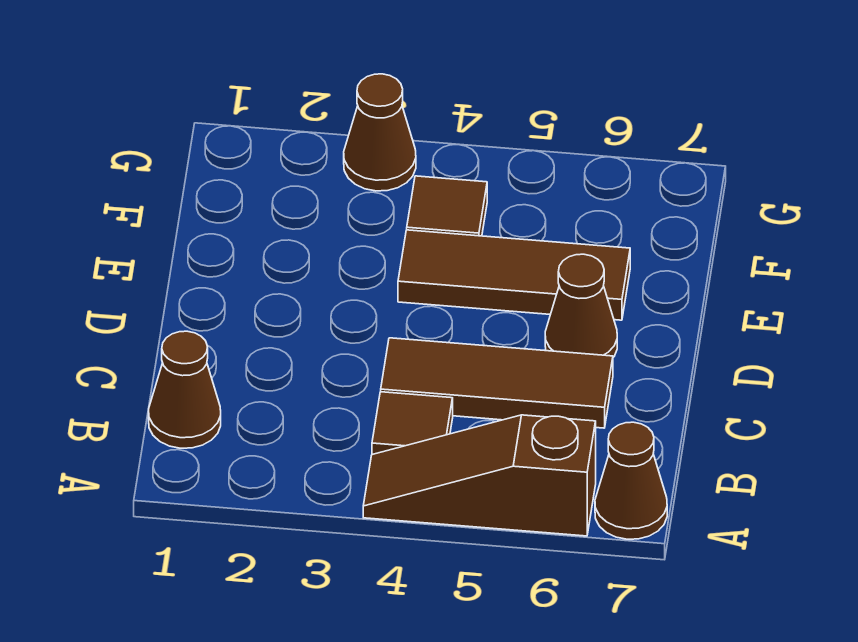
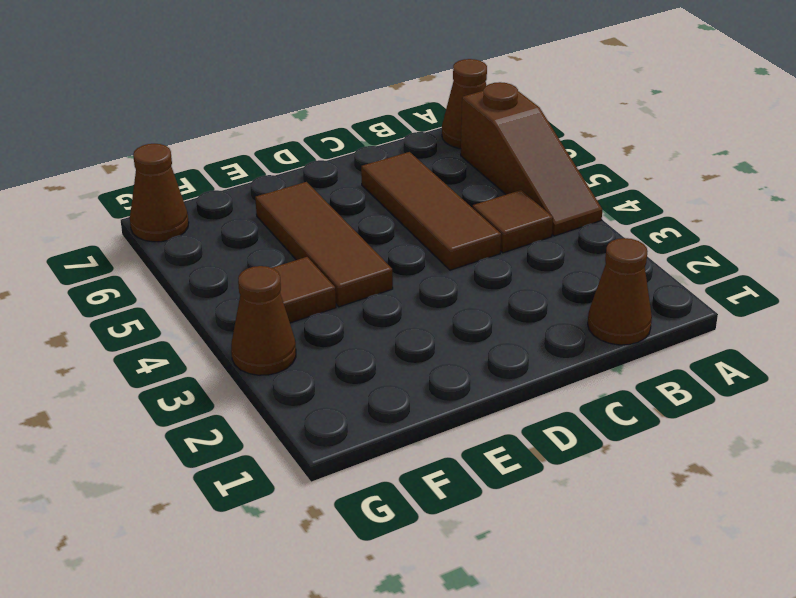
brown 1x1 cone [545,254,617,357] -> brown 1x1 cone moved to [130,144,189,242]

